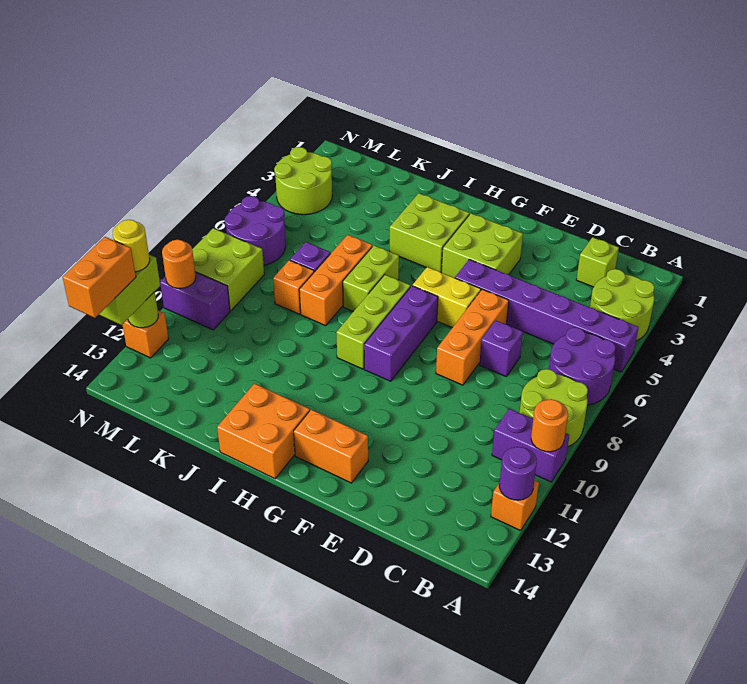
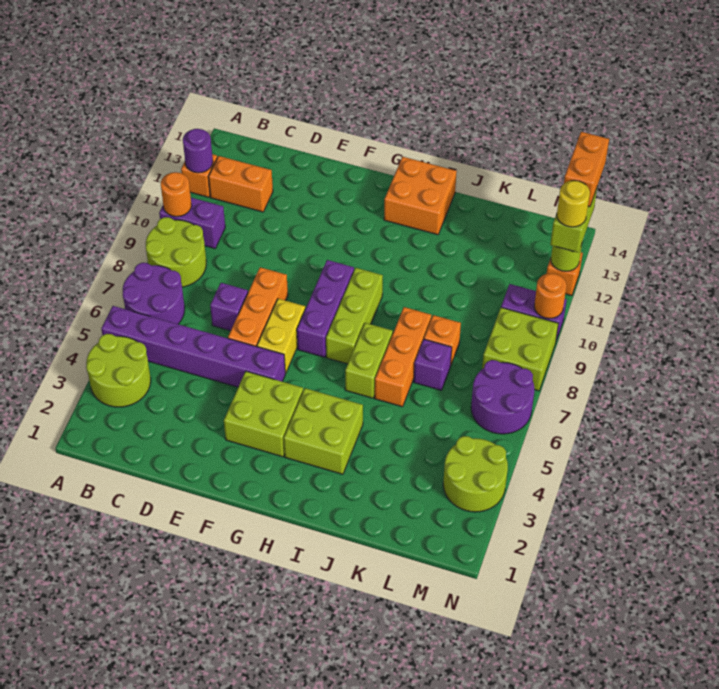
lime 1x1 brick [576,237,619,287] -> none
yellow 1x2 brick [413,267,481,328] -> yellow 1x2 brick turned to [257,299,305,373]
orange 1x2 brick [294,410,368,483] -> orange 1x2 brick moved to [208,156,273,212]

